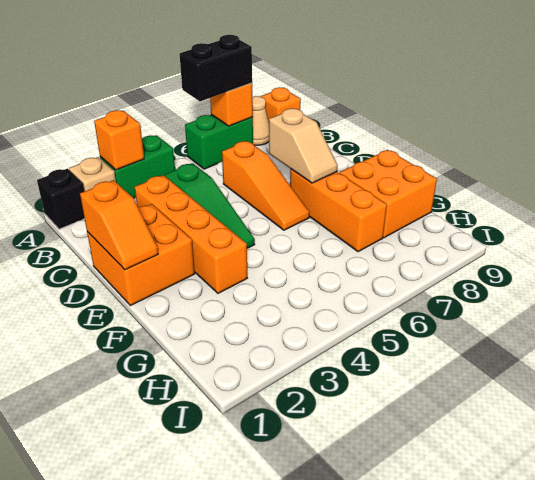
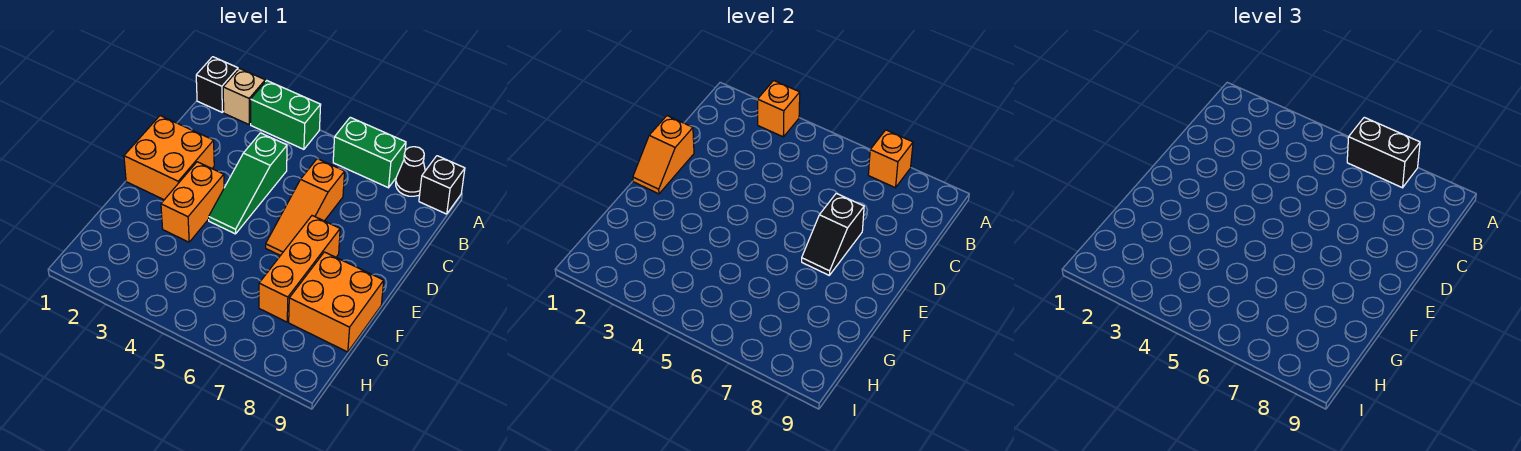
tan 1x1 cone [252,96,269,145] -> black 1x1 cone [396,147,425,196]
orange 1x1 brick [261,87,301,122] -> black 1x1 brick [419,156,465,214]
orange 1x4 brick [135,175,247,293] -> orange 1x2 brick [161,162,224,242]
tan 1x2 slope [269,108,338,183] -> black 1x2 slope [802,193,864,275]

